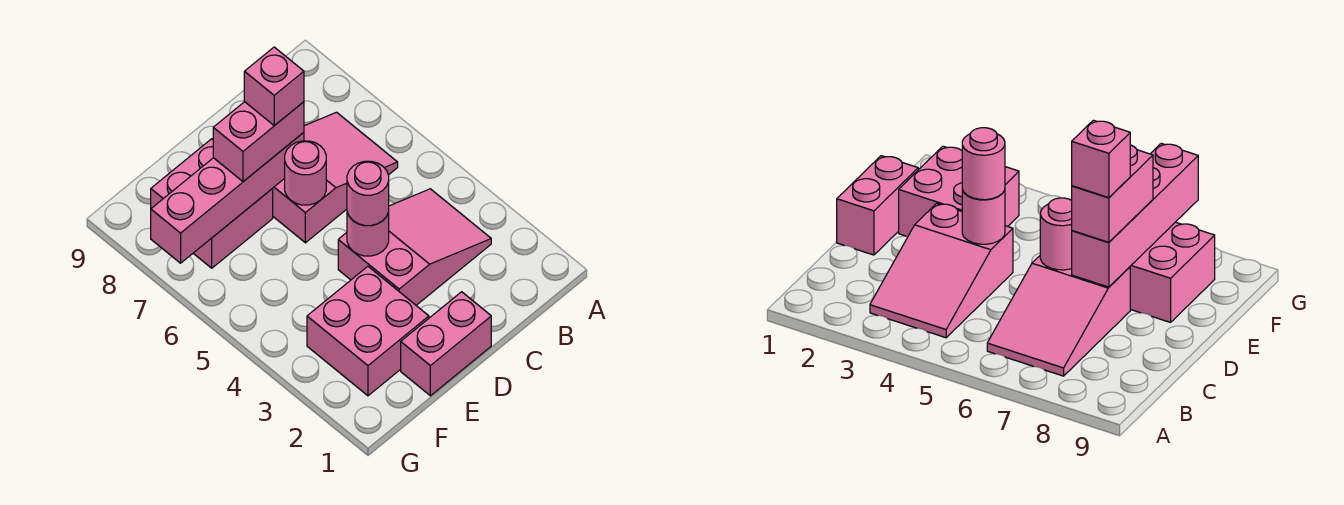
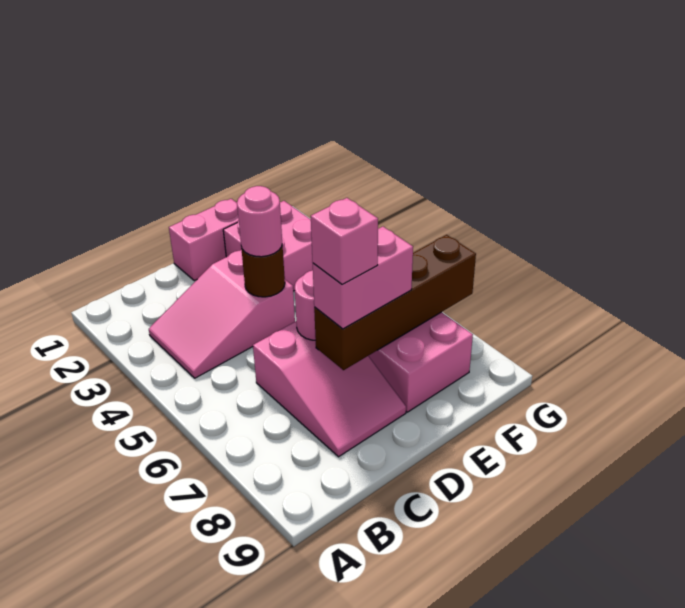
pink 2x3 slope [272,112,398,243] -> pink 2x3 slope turned to [253,321,406,457]
pink 1x1 round brick [347,212,389,256] -> brown 1x1 round brick [241,245,285,297]
pink 1x4 brick [151,132,304,263] -> brown 1x4 brick [314,235,476,370]

